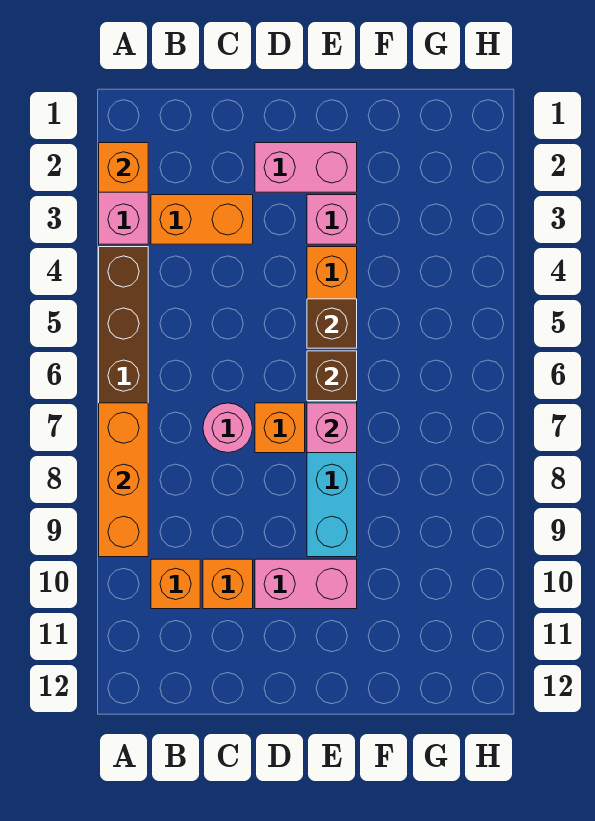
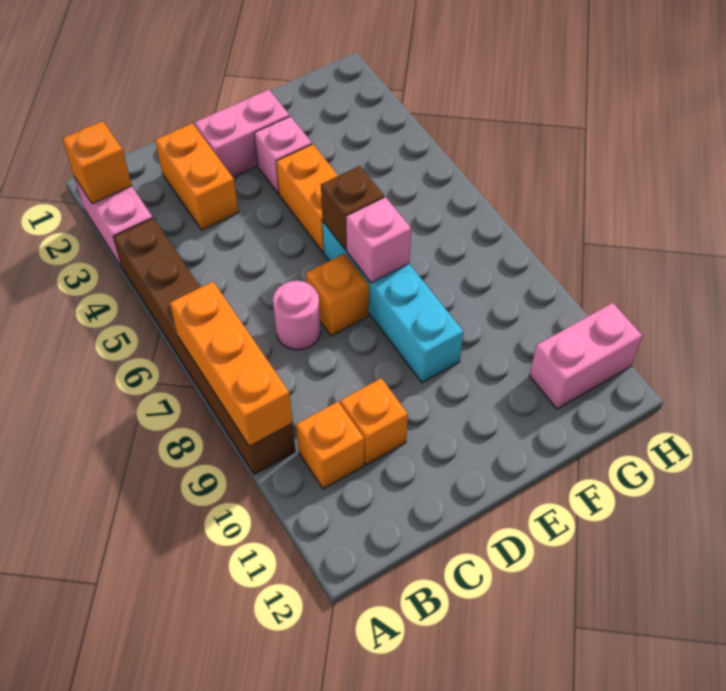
orange 1x2 brick [151,195,253,244] -> orange 1x2 brick turned to [155,123,239,230]
pink 1x2 brick [255,559,357,609] -> pink 1x2 brick moved to [529,303,642,409]
brown 1x1 brick [307,299,357,348] -> none

